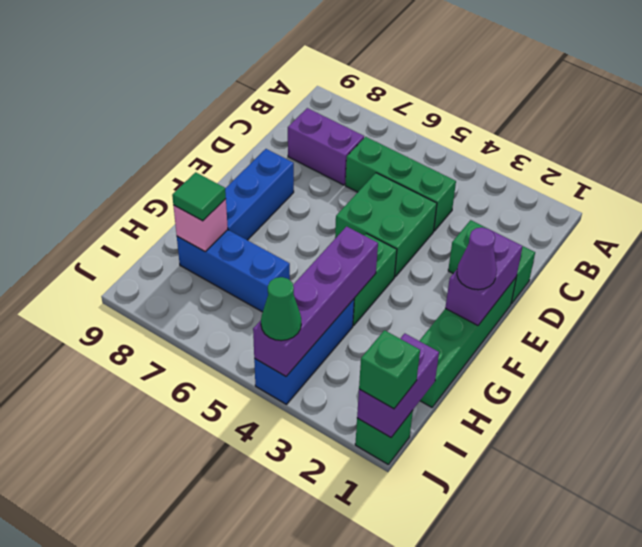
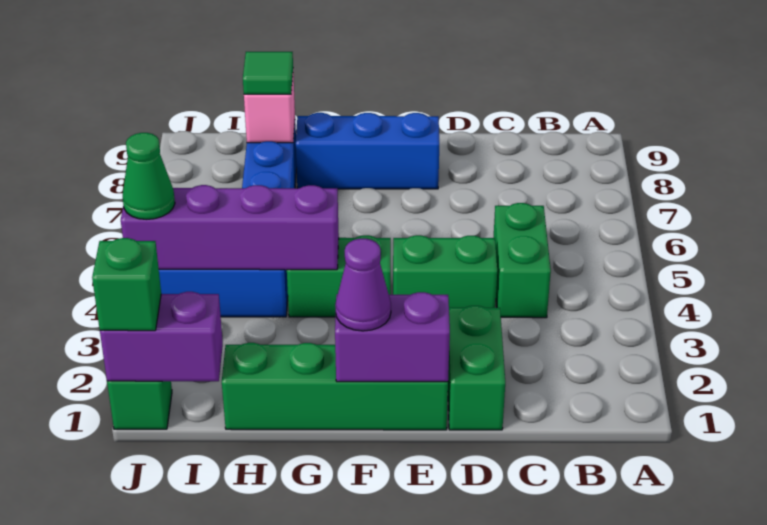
green 1x3 brick [345,137,456,231] -> green 1x2 brick [493,203,551,318]
purple 1x2 brick [288,108,364,185] -> none
green 2x2 brick [335,173,437,277] -> green 1x2 brick [393,235,497,308]

